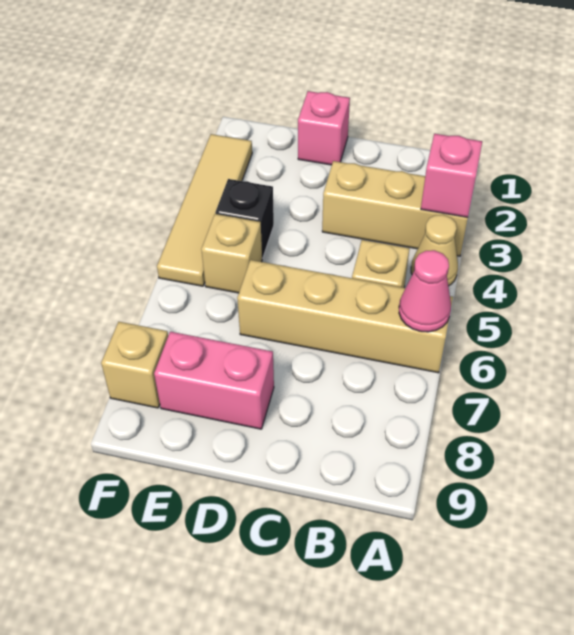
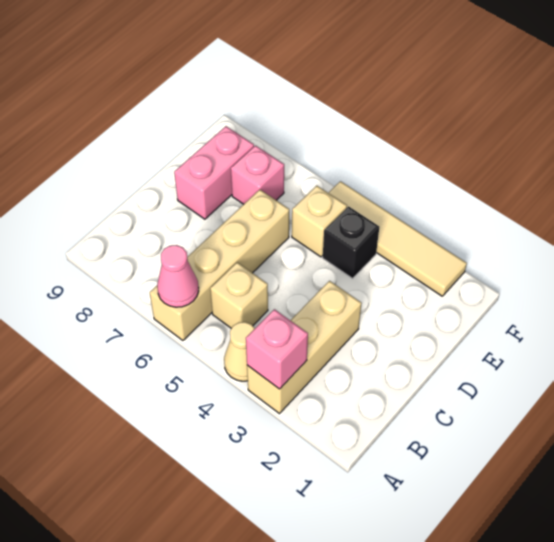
pink 1x1 brick [298,91,350,165] -> pink 1x1 brick moved to [231,146,284,204]
tan 1x1 brick [101,322,168,408] -> none

